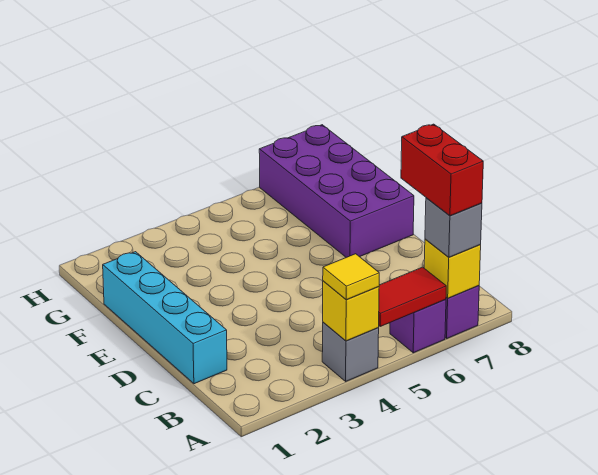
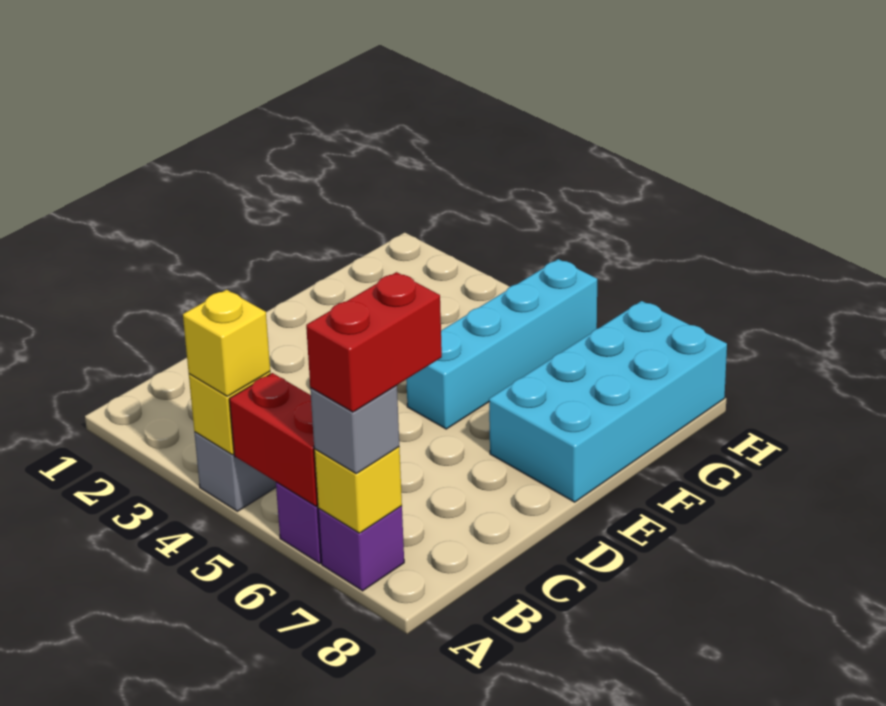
yellow 1x1 tile [323,254,379,300] -> yellow 1x1 brick [183,290,270,396]
red 1x2 tile [379,267,446,326] -> red 1x2 brick [230,373,318,506]
cyan 1x4 brick [103,252,227,384] -> cyan 1x4 brick moved to [406,259,597,429]
purple 2x4 brick [259,125,414,257] -> cyan 2x4 brick [489,301,727,502]

